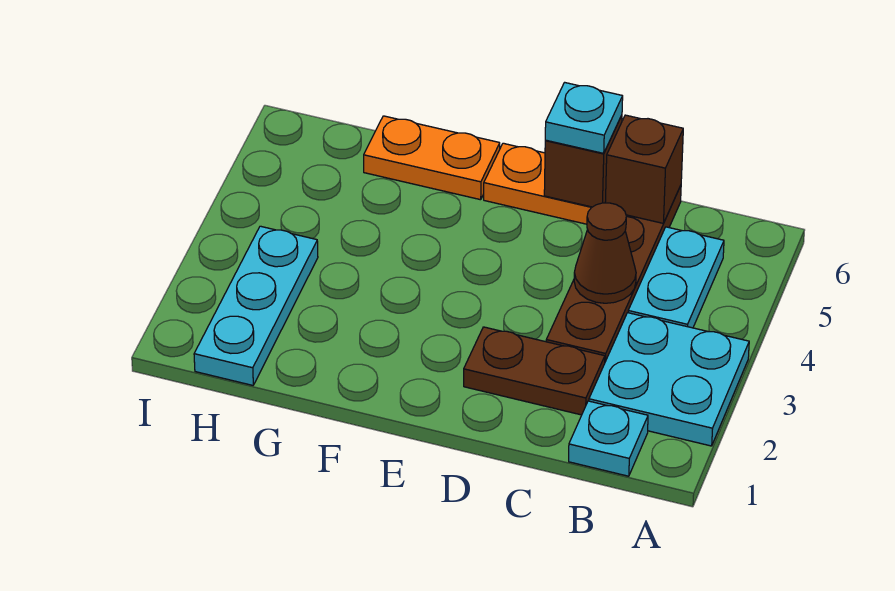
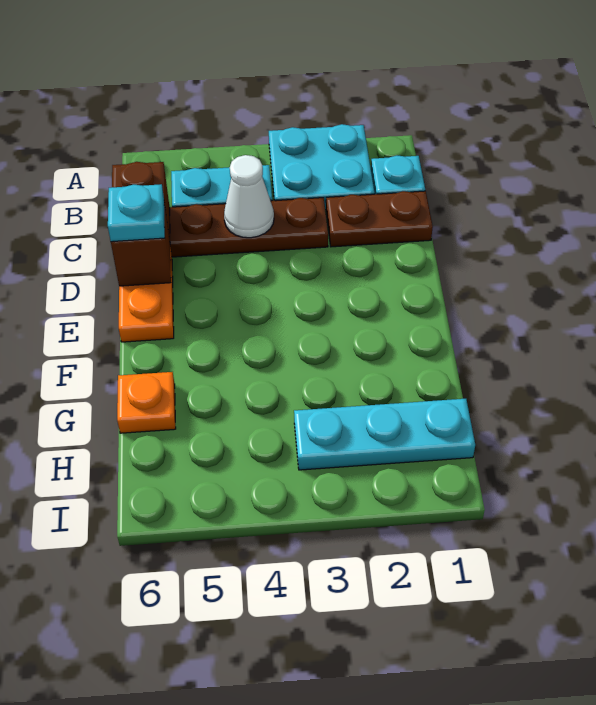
brown 1x2 plate [464,327,605,415] -> brown 1x2 plate turned to [326,191,433,247]
brown 1x1 cone [574,203,636,303] -> white 1x1 cone [224,155,274,238]
orange 1x2 plate [364,116,500,200] -> orange 1x1 plate [117,372,176,433]

